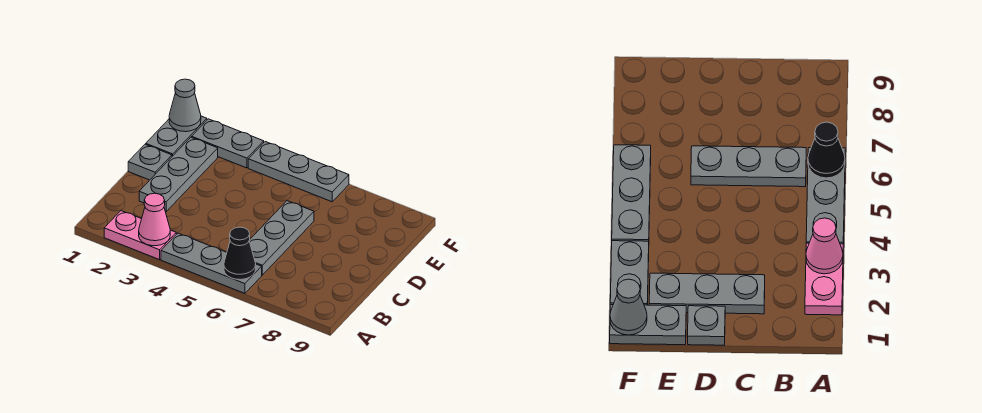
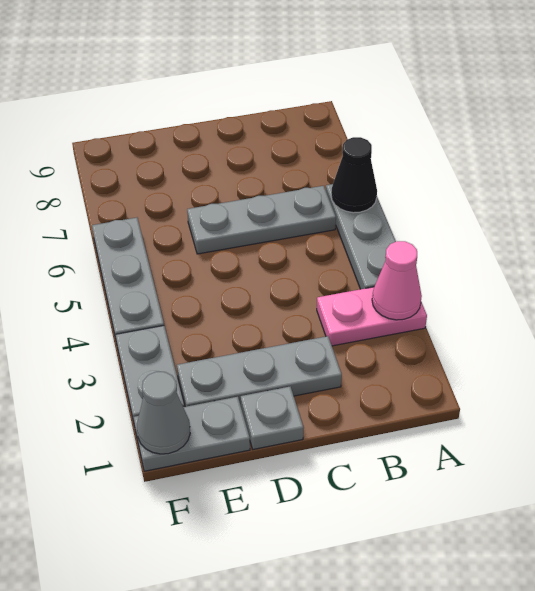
pink 1x2 plate [104,211,176,260] -> pink 1x2 plate turned to [317,287,427,346]

